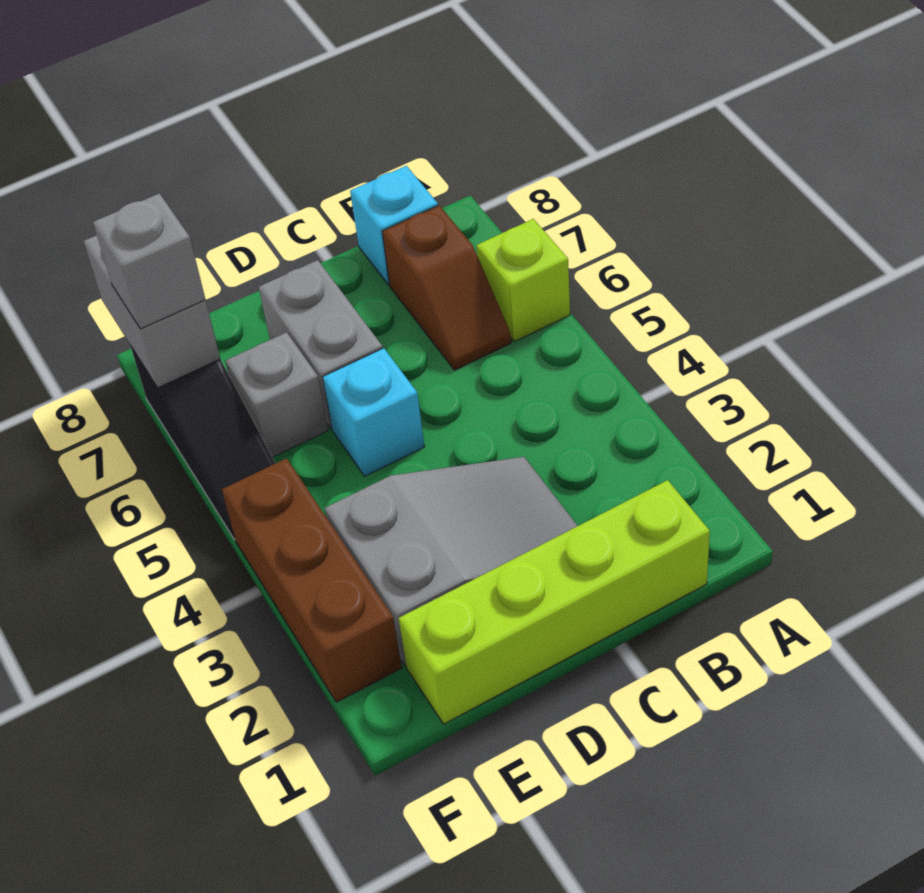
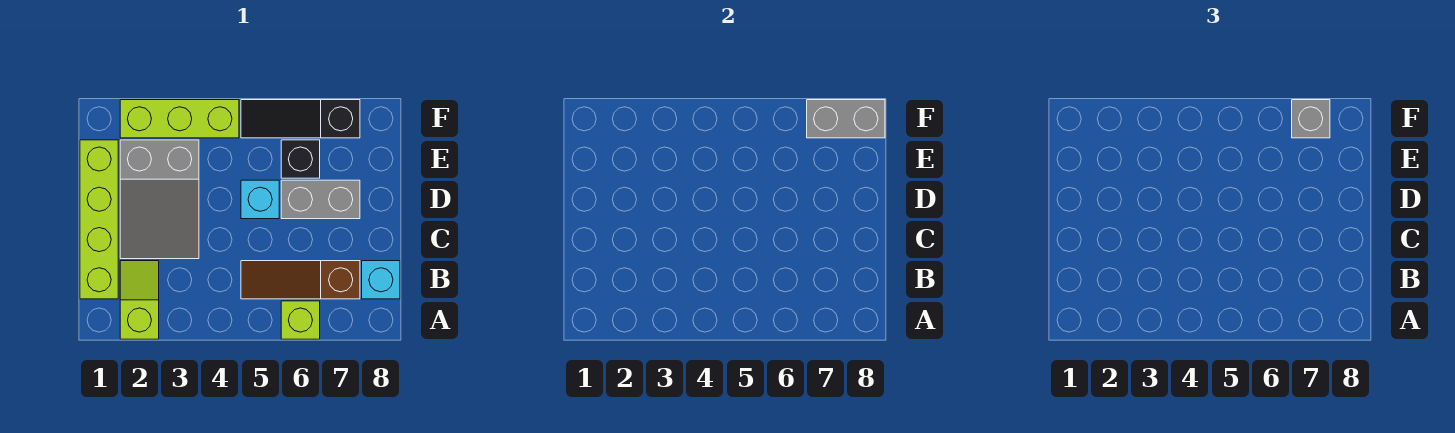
none -> lime 1x2 slope [120,261,159,339]
brown 1x2 slope [382,205,511,370] -> brown 1x3 slope [241,261,360,299]
grey 1x1 brick [225,332,328,457] -> black 1x1 brick [281,140,320,178]
brown 1x3 brick [222,458,402,702] -> lime 1x3 brick [120,100,239,138]

